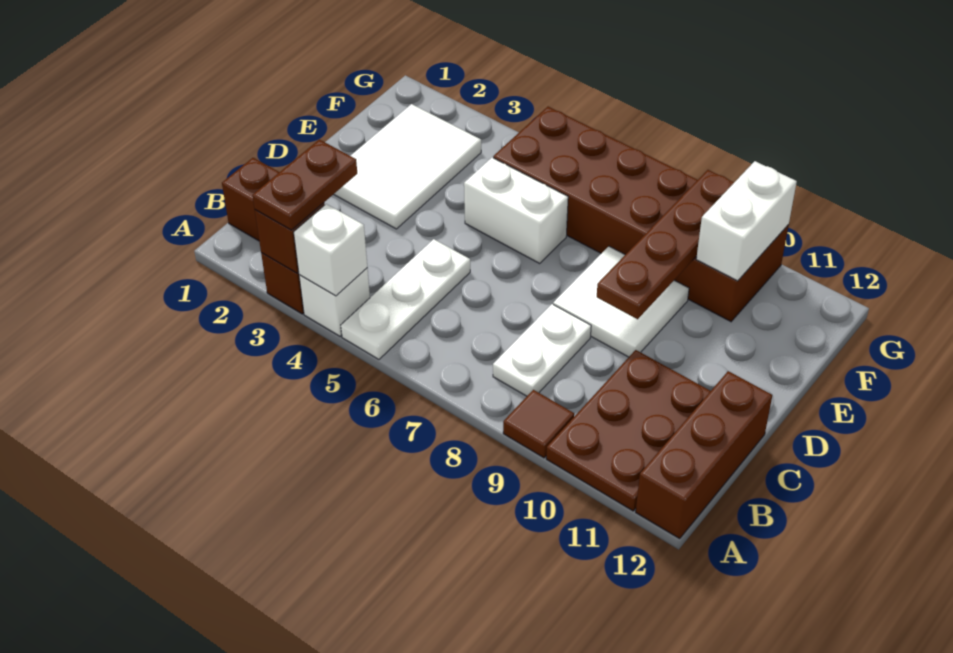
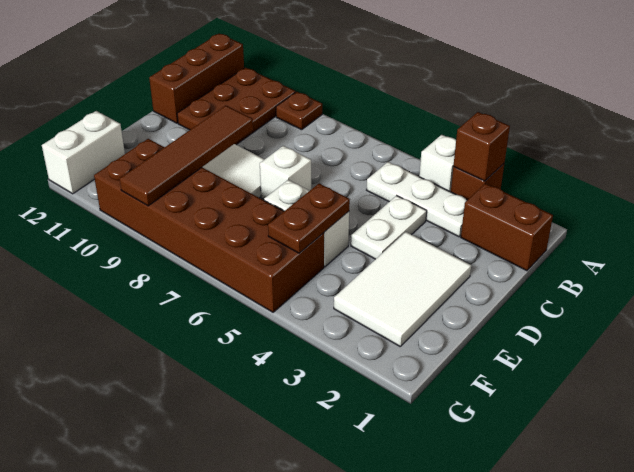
brown 1x2 plate [252,139,357,230] -> brown 1x2 plate moved to [268,183,350,253]
white 1x1 brick [294,204,367,296] -> white 1x1 brick moved to [260,146,311,199]
white 1x3 plate [341,239,470,359] -> white 1x3 plate turned to [367,162,467,237]
brown 1x1 tile [503,390,574,458] -> brown 1x1 plate [276,92,322,130]
white 1x2 plate [493,304,591,396] -> white 1x2 plate moved to [351,196,427,259]
brown 1x4 plate [597,170,734,319] -> brown 1x4 tile [120,106,253,206]
white 1x2 brick [696,161,797,281] -> white 1x2 brick moved to [42,111,125,194]

